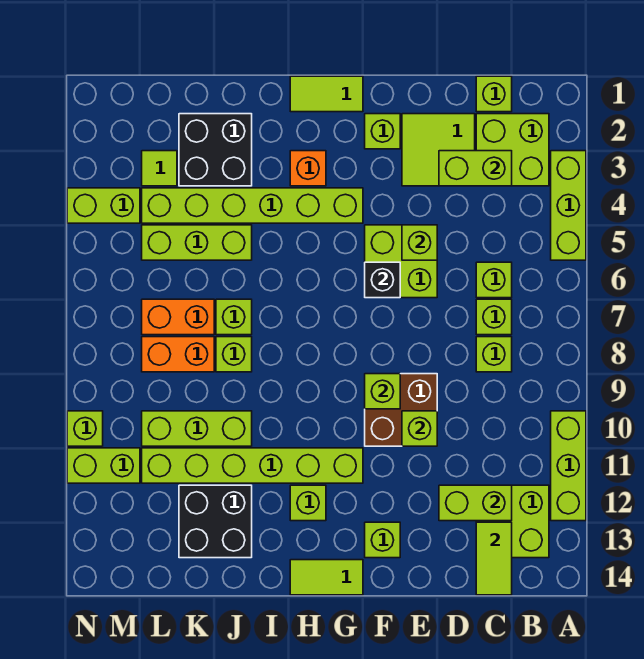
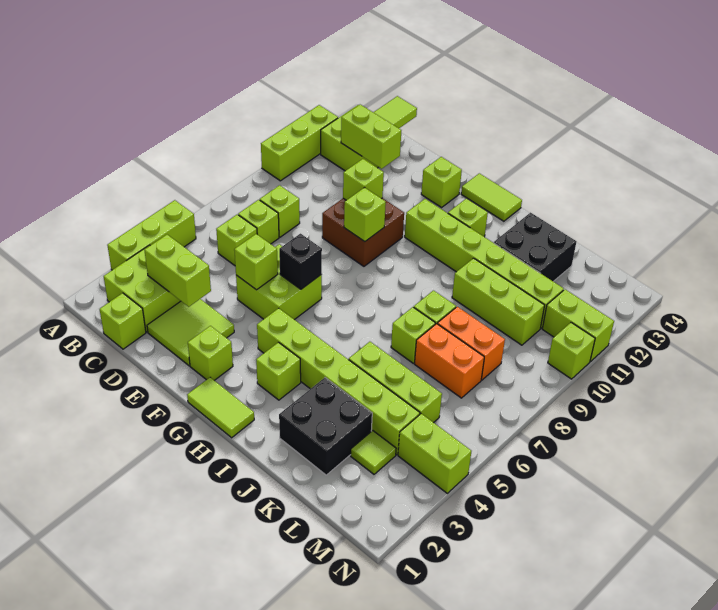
orange 1x1 brick [290,151,326,186] -> lime 1x1 brick [256,342,301,400]

